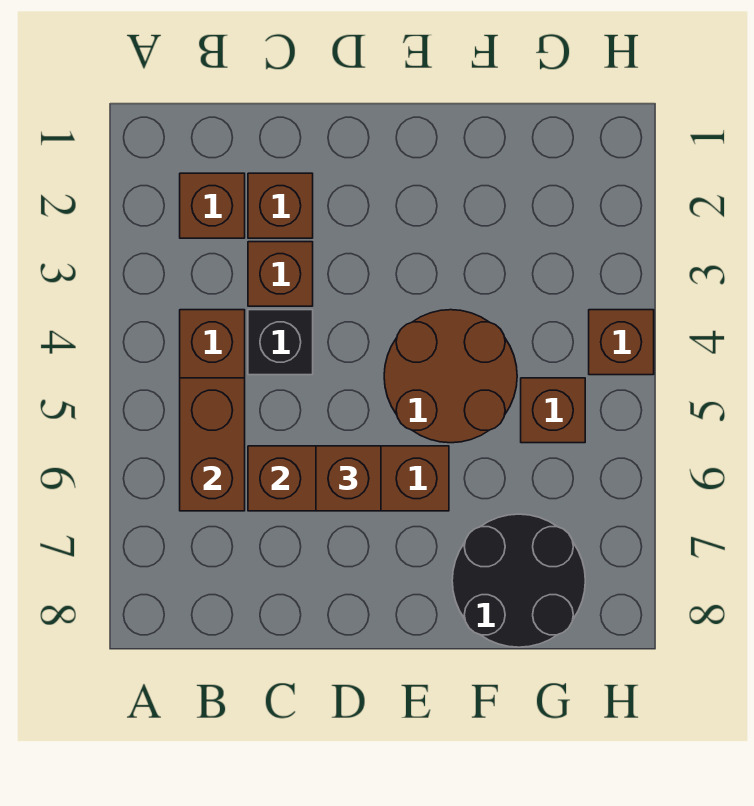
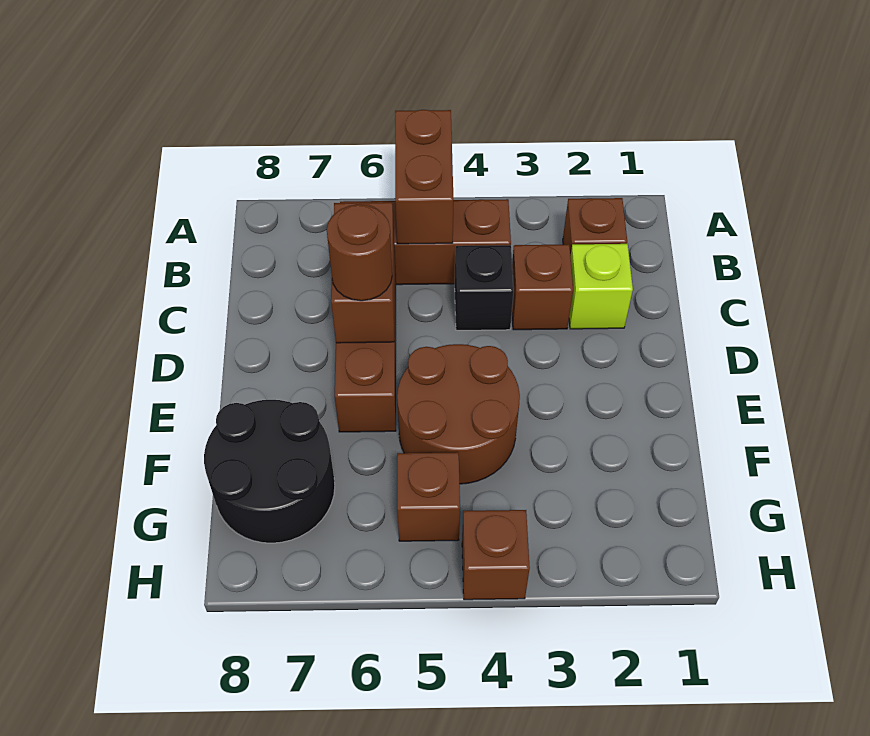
brown 1x2 brick [180,378,245,511] -> brown 1x2 brick turned to [395,110,454,244]
brown 1x1 brick [248,173,313,238] -> lime 1x1 brick [569,244,633,329]
brown 1x1 brick [316,446,381,511] -> brown 1x1 round brick [327,205,392,301]

